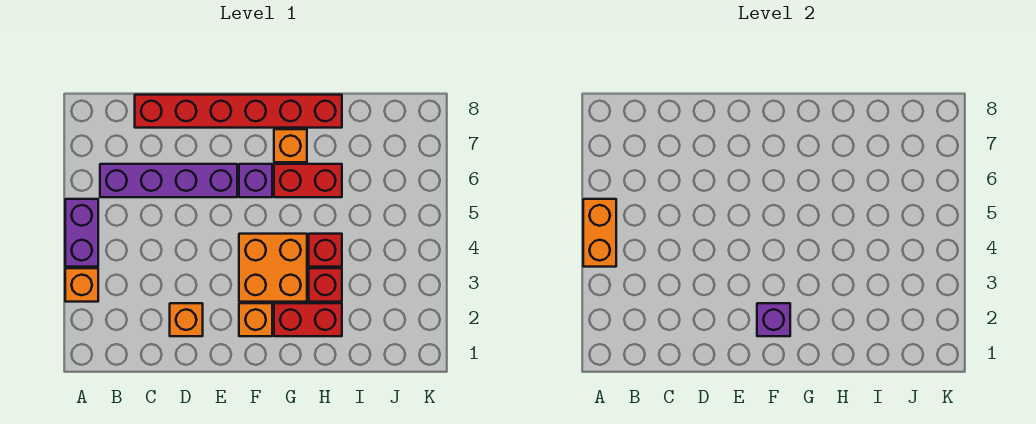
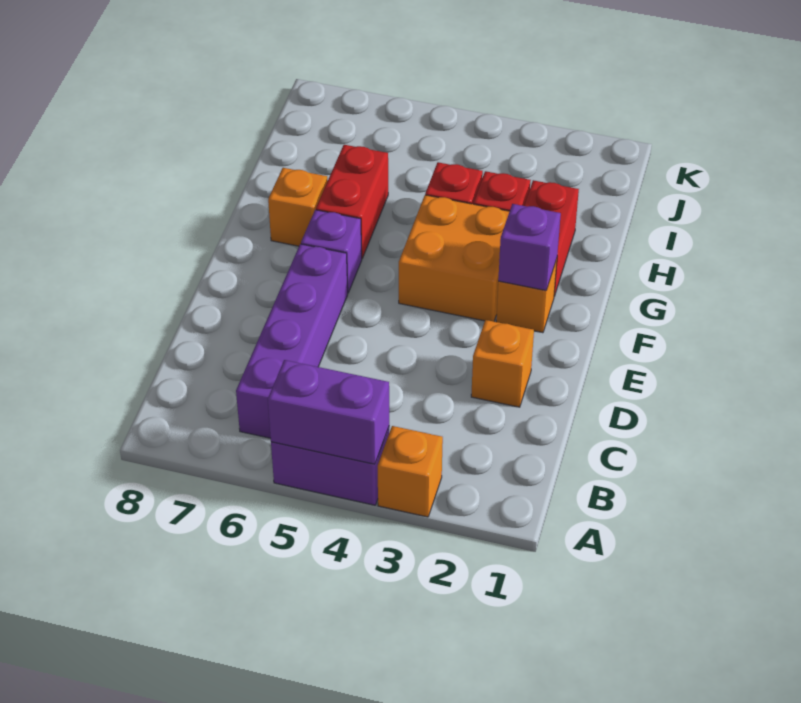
orange 1x2 brick [583,199,616,267] -> purple 1x2 brick [268,360,389,464]
red 1x6 brick [135,95,342,128] -> none

